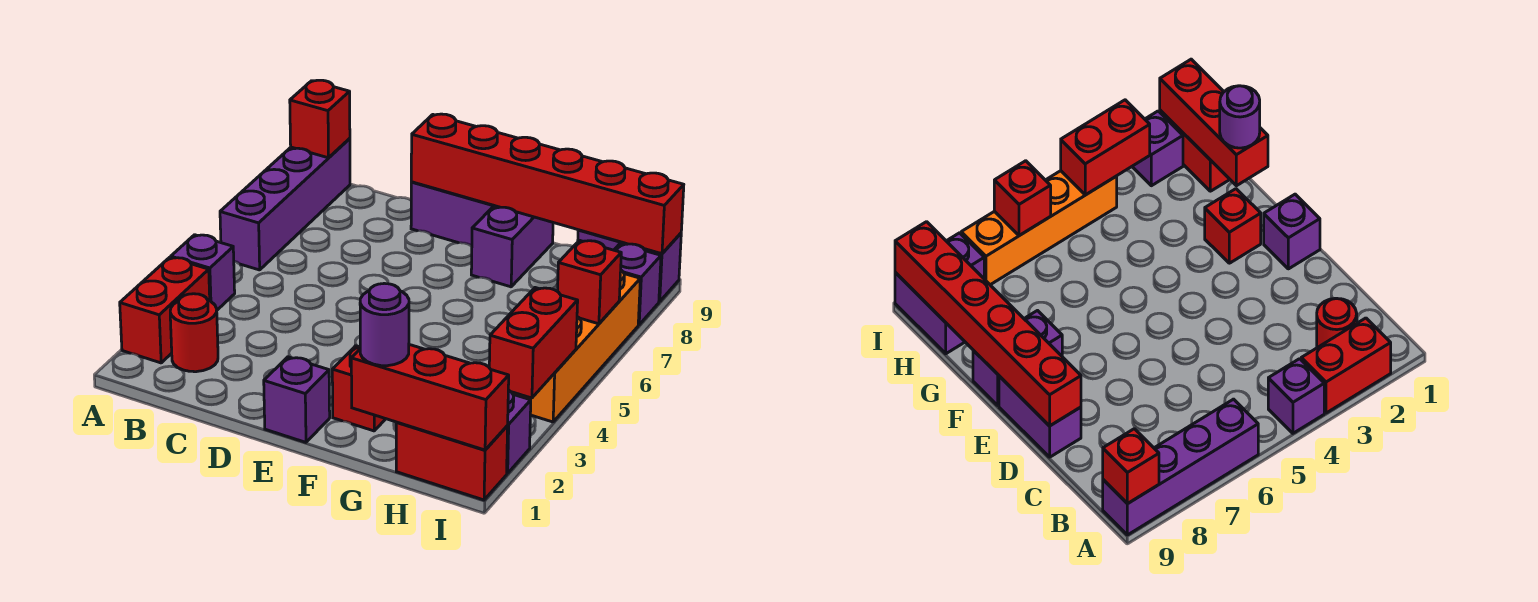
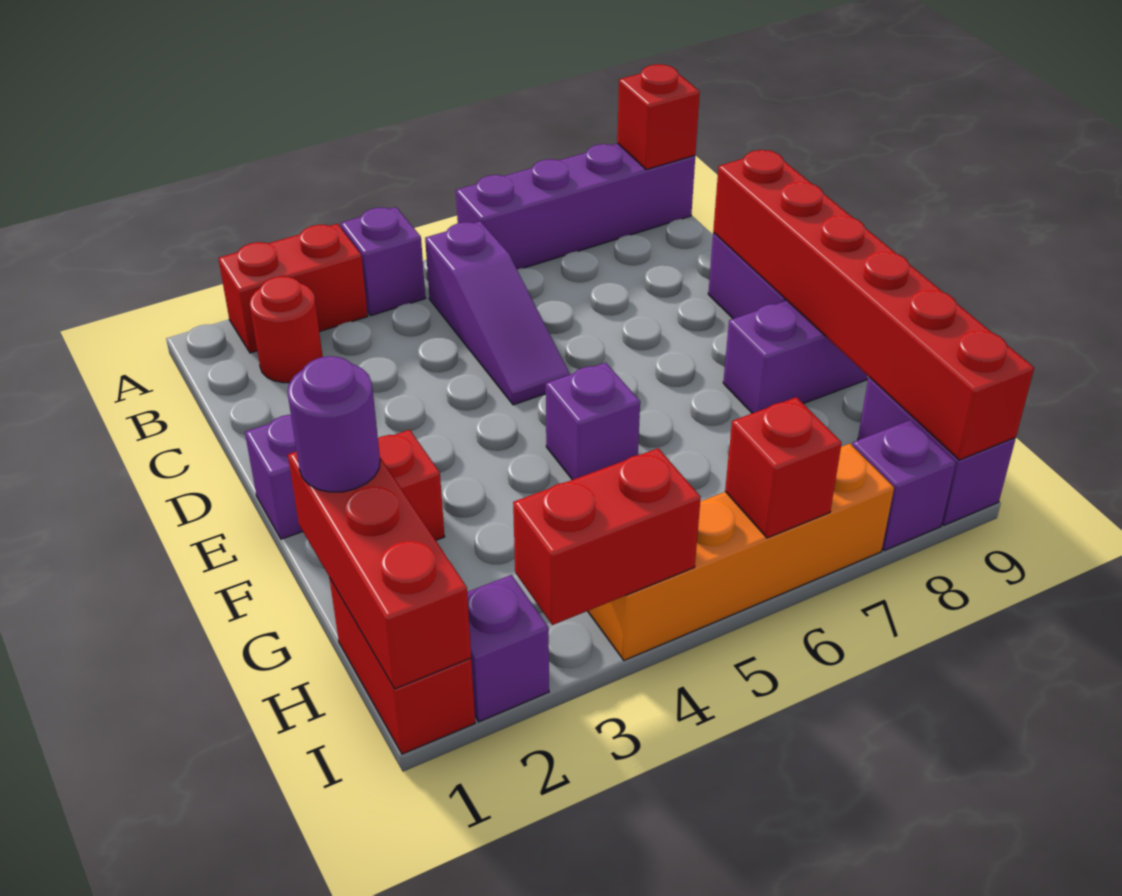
none -> purple 1x3 slope [425,221,570,405]
none -> purple 1x1 brick [546,363,640,480]

